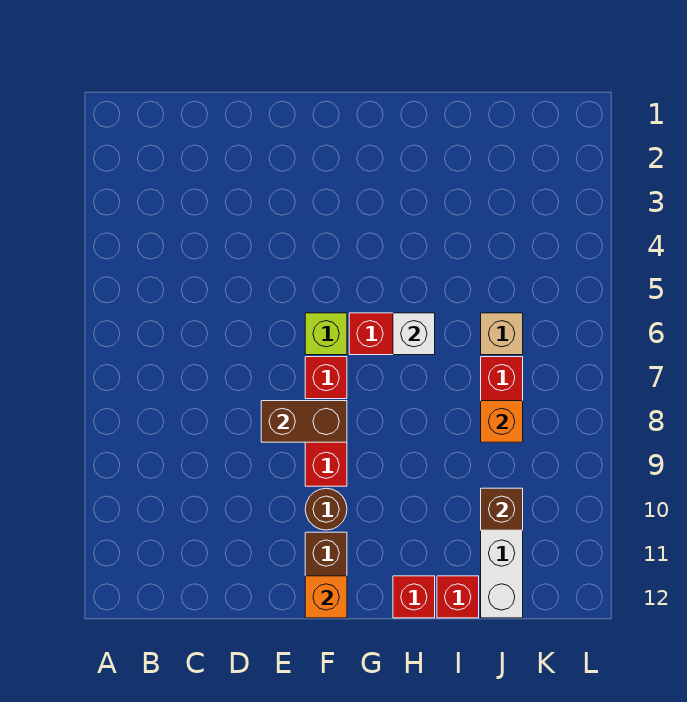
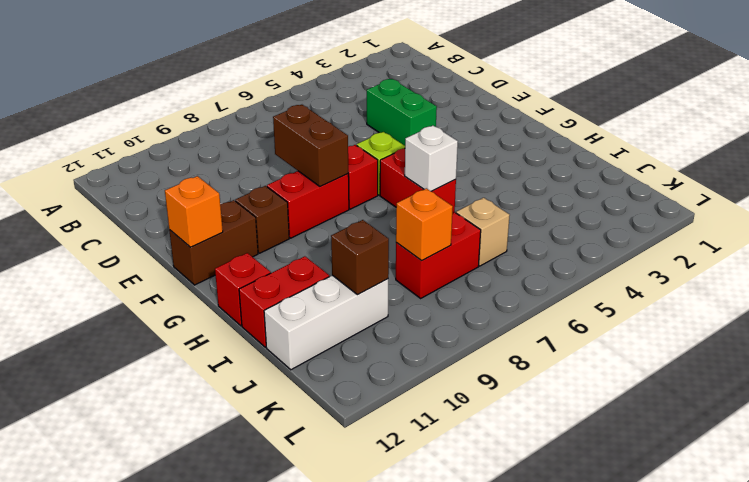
none -> green 1x2 brick [367,79,437,146]
brown 1x1 round brick [305,488,347,530] -> brown 1x1 brick [235,186,289,253]
red 1x1 brick [437,576,479,618] -> red 1x2 brick [239,256,329,347]

